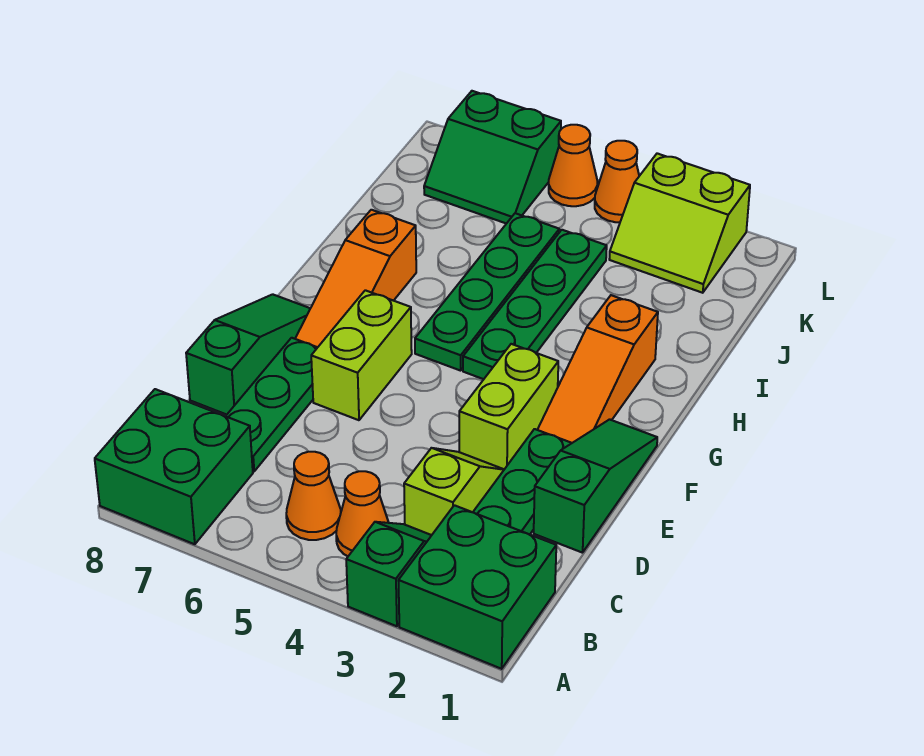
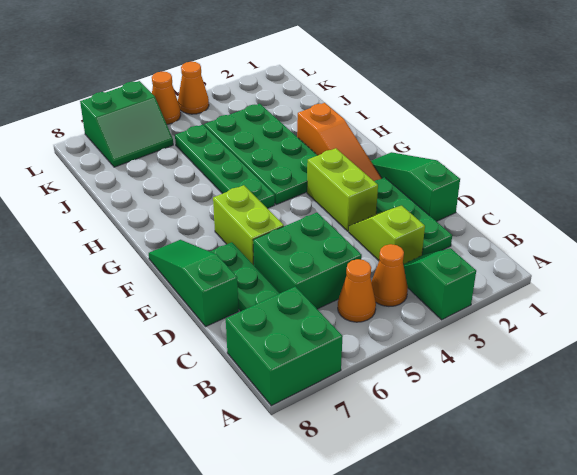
green 2x2 brick [398,505,556,669] -> green 2x2 brick moved to [253,213,362,309]
orange 1x3 slope [295,210,416,347] -> none
green 1x4 plate [463,230,607,379] -> green 2x4 plate [204,104,318,205]
lime 2x2 slope [609,153,750,293] -> none

